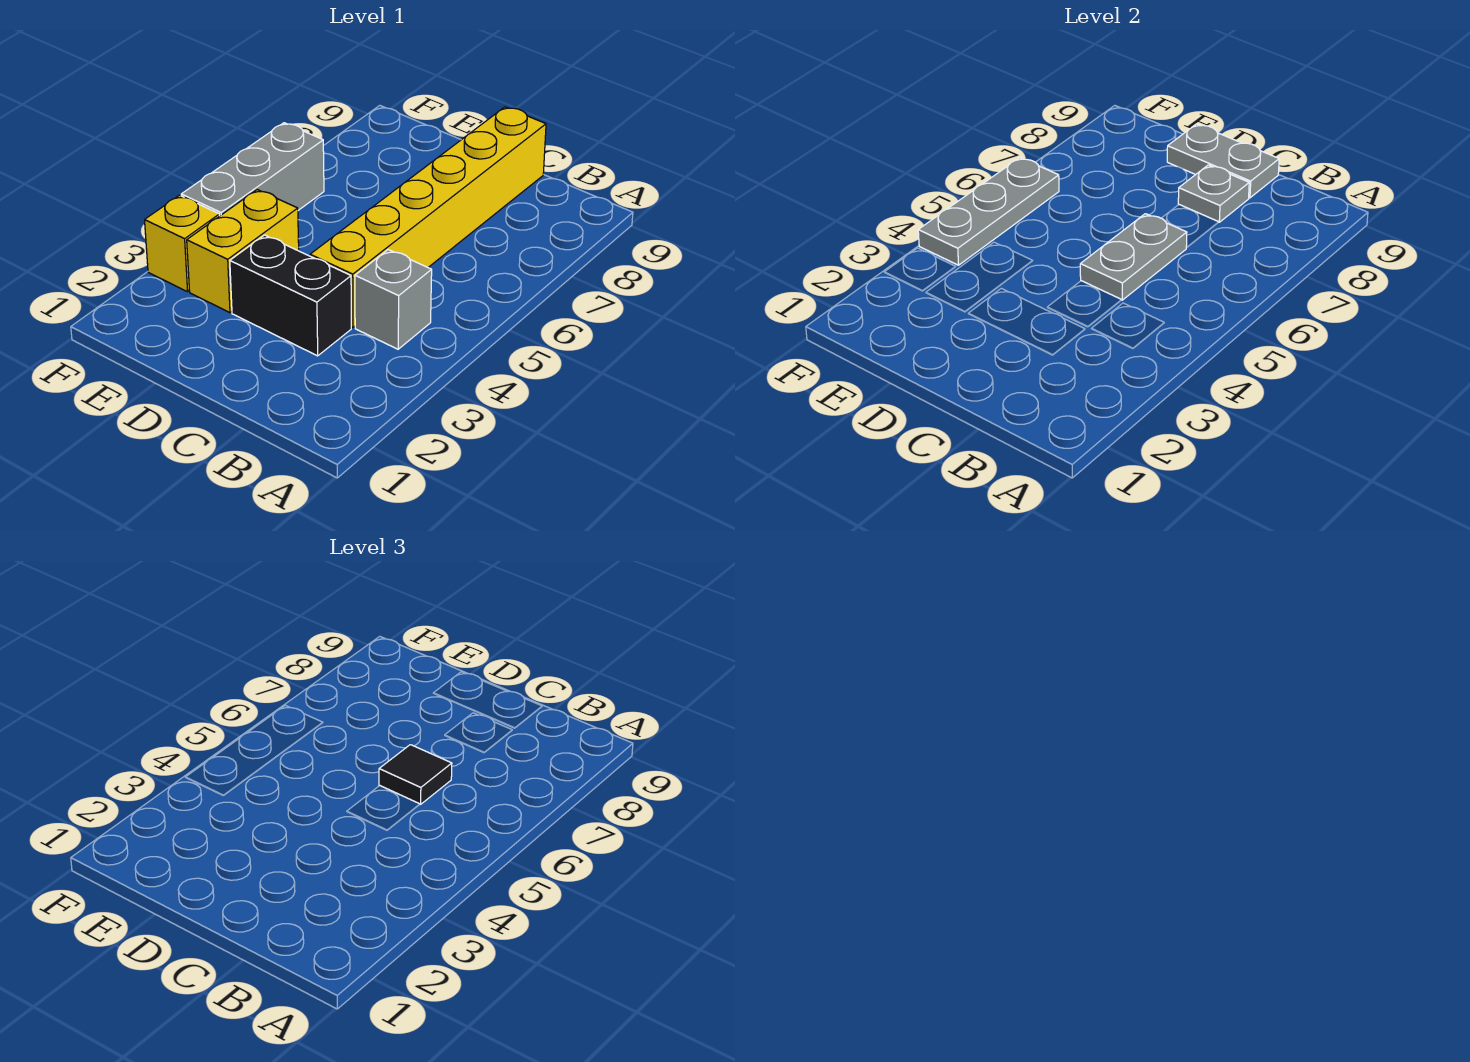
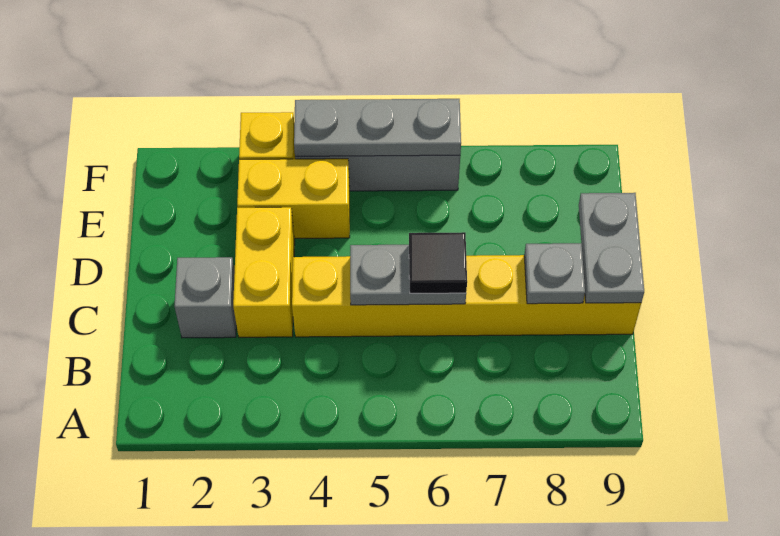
grey 1x1 brick [355,250,432,349] -> grey 1x1 brick moved to [174,257,236,338]
black 1x2 brick [230,235,351,356] -> yellow 1x2 brick [233,207,295,337]

